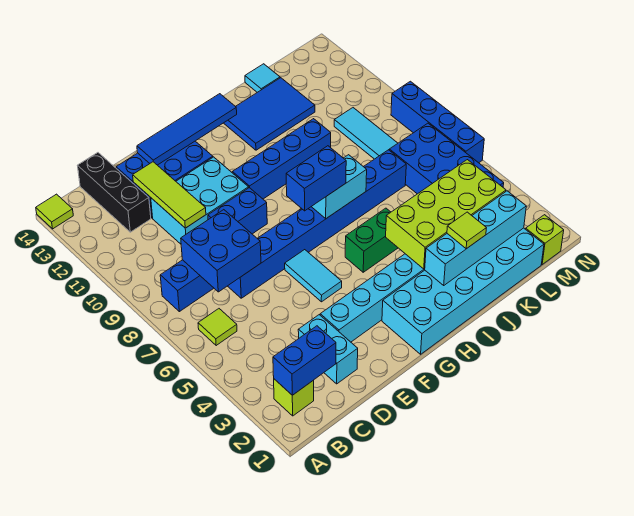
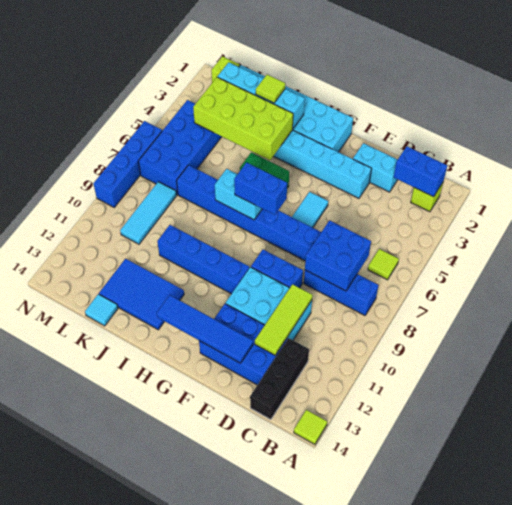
cyan 1x2 brick [298,315,358,384] -> cyan 1x2 brick turned to [353,143,398,192]

